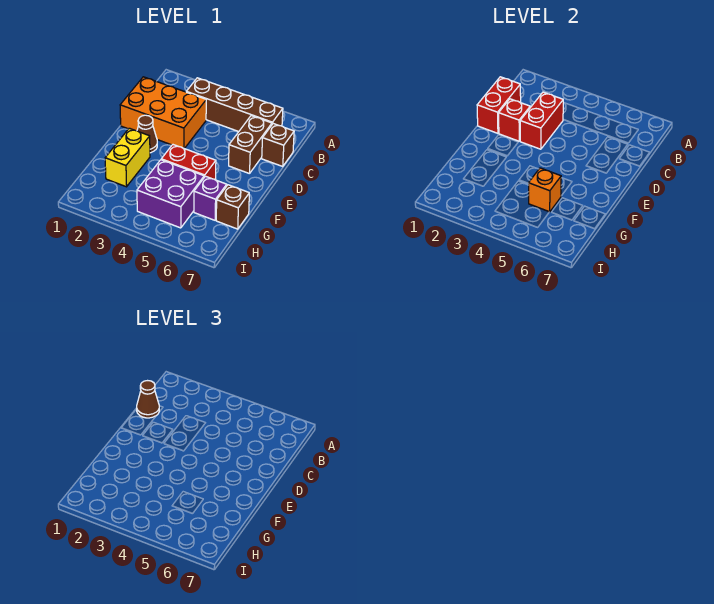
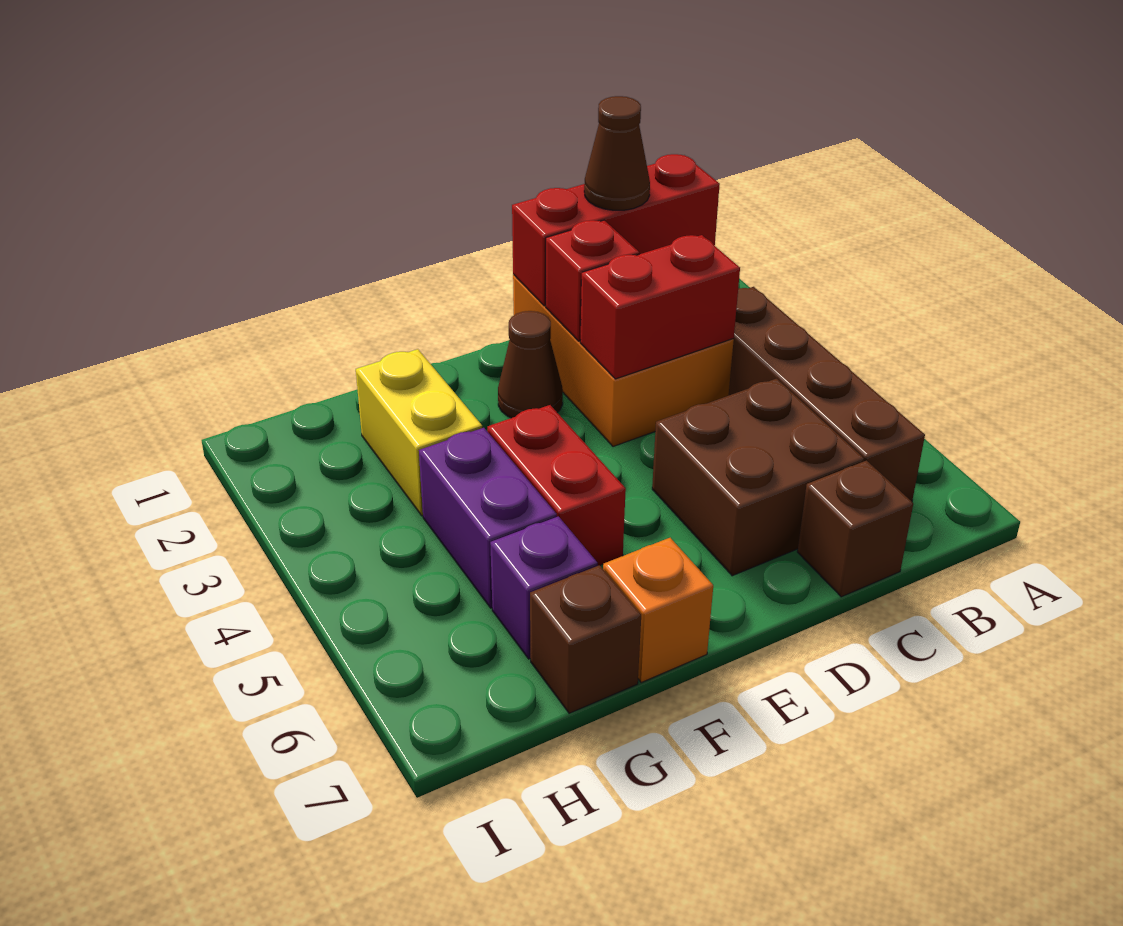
red 1x2 brick [477,77,521,133] -> red 1x3 brick [512,154,720,306]
brown 1x2 brick [229,116,272,174] -> brown 2x2 brick [652,379,864,576]
yellow 1x2 brick [105,128,150,187] -> yellow 1x2 brick turned to [356,349,482,516]
purple 2x2 brick [137,160,204,228] -> purple 1x2 brick [419,428,557,608]
orange 1x1 brick [528,168,561,212] -> orange 1x1 brick moved to [603,538,713,683]

